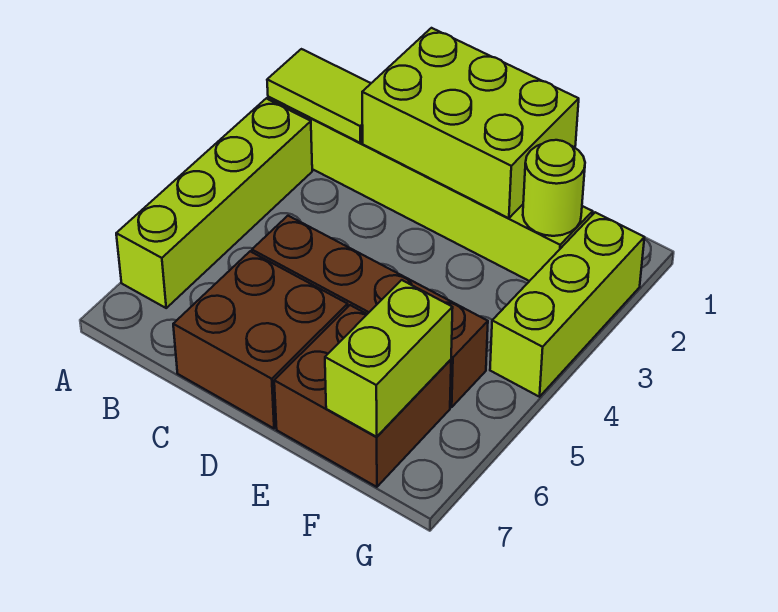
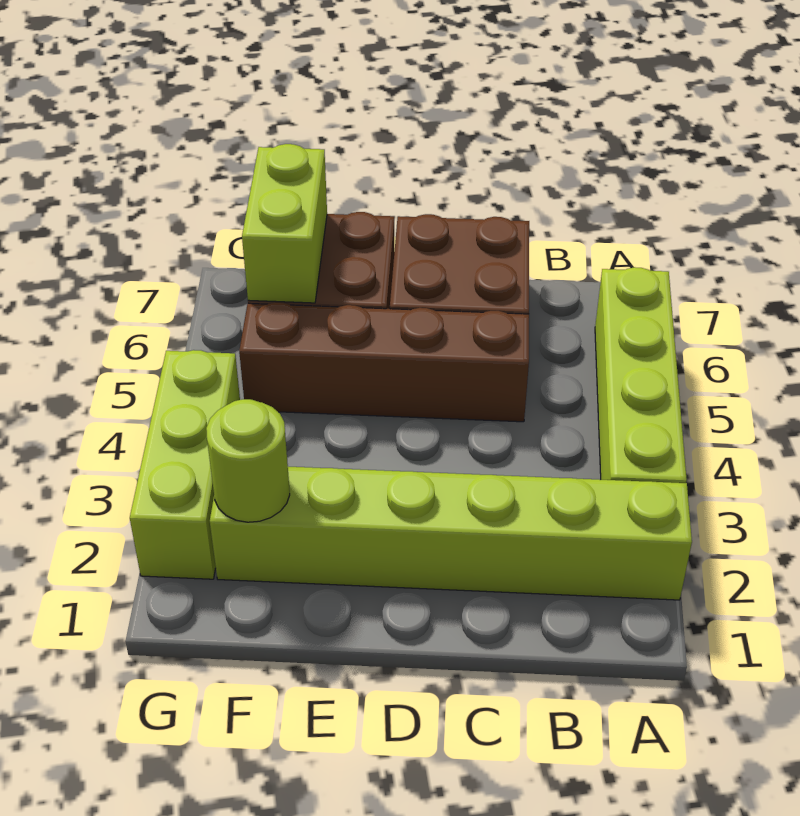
lime 1x2 tile [267,49,371,143] -> none
lime 2x3 brick [362,28,579,218] -> none

